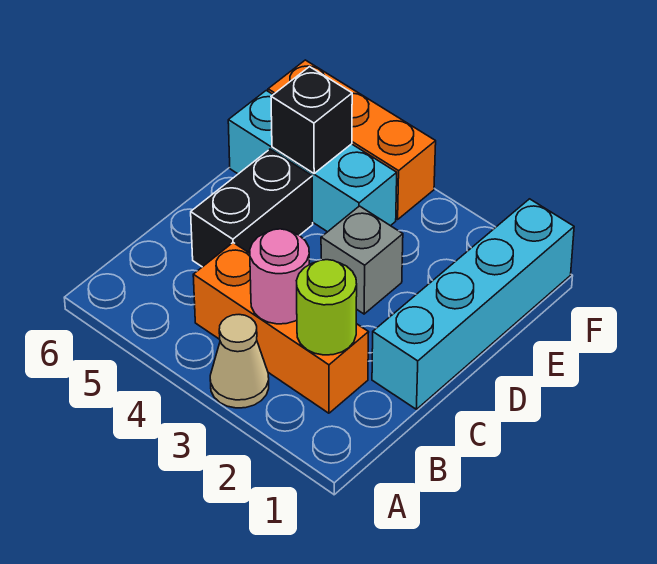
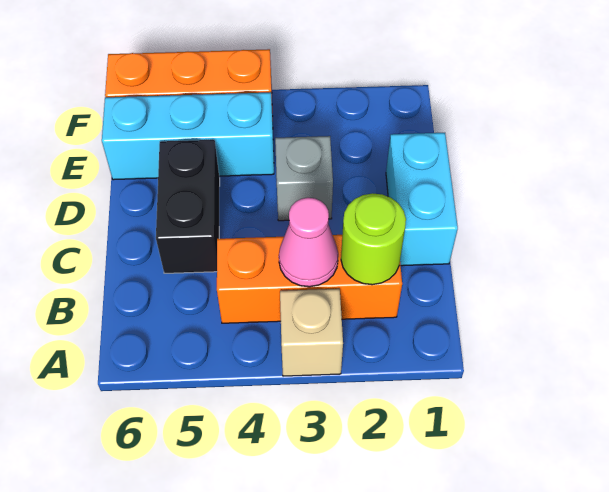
tan 1x1 cone [210,315,269,408] -> tan 1x1 brick [280,289,343,376]
pink 1x1 round brick [250,229,309,324] -> pink 1x1 cone [279,198,338,287]
cyan 1x4 brick [372,199,574,409] -> cyan 1x2 brick [386,133,458,266]
black 1x1 brick [271,67,352,173] -> none

